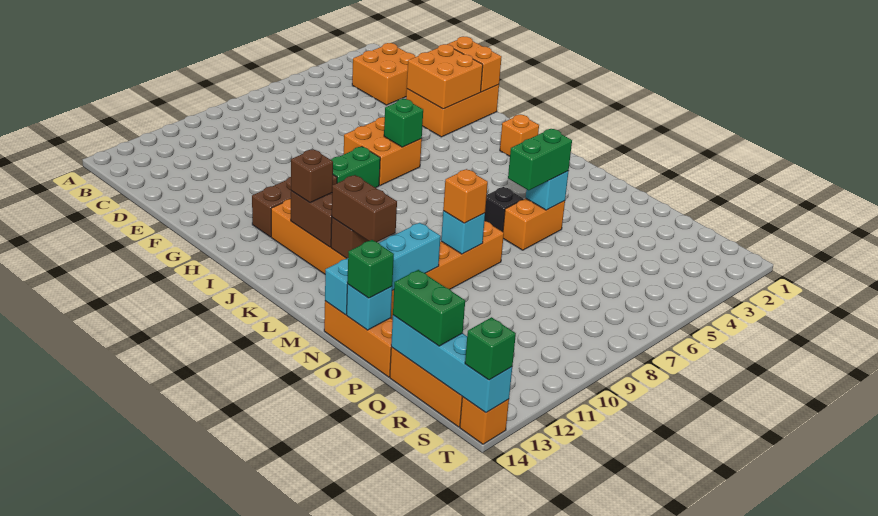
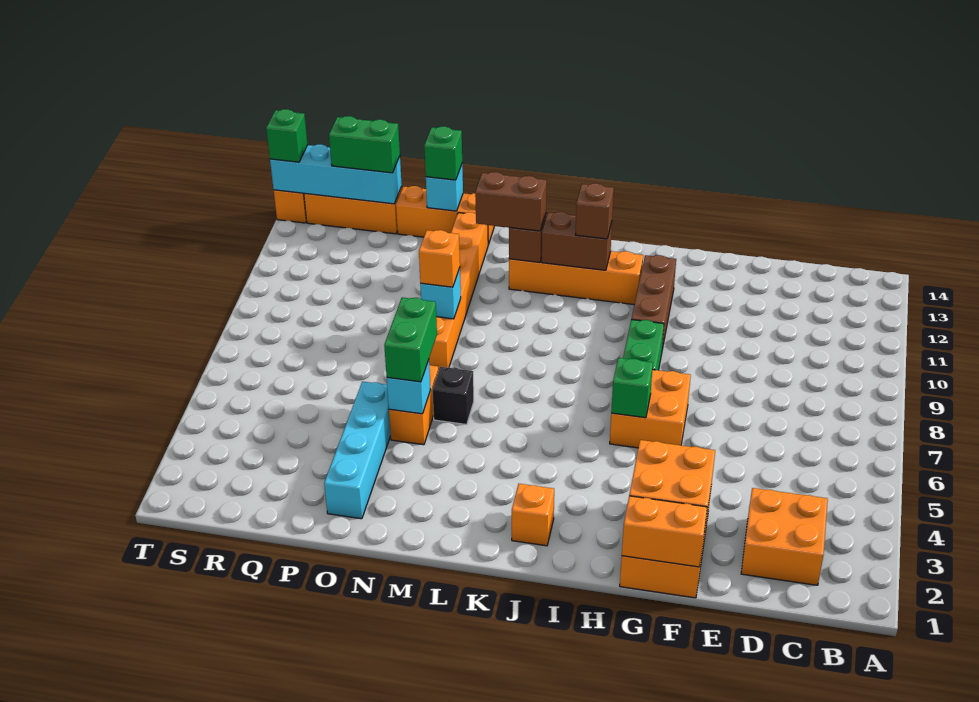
cyan 1x4 brick [325,223,441,315] -> cyan 1x4 brick moved to [324,381,391,519]

